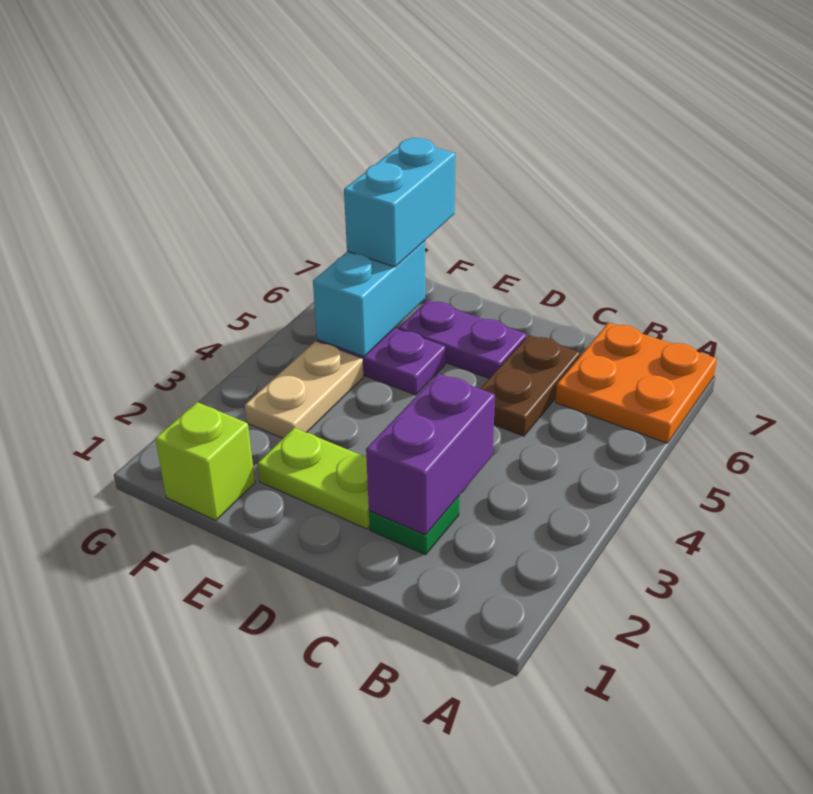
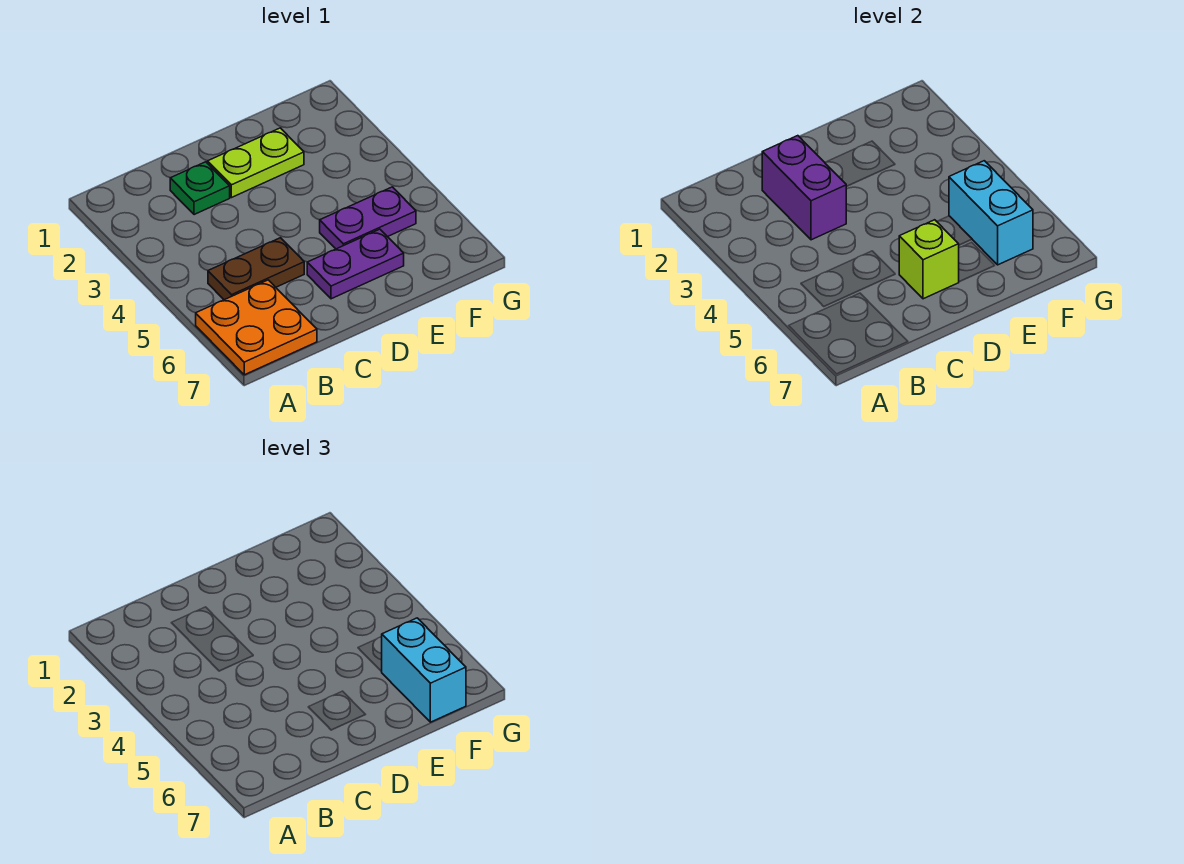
brown 1x2 plate [480,335,580,436] -> brown 1x2 plate turned to [208,238,304,300]
lime 1x1 brick [155,402,255,520] -> lime 1x1 brick moved to [899,220,959,299]
tan 1x2 plate [245,341,363,438] -> none

